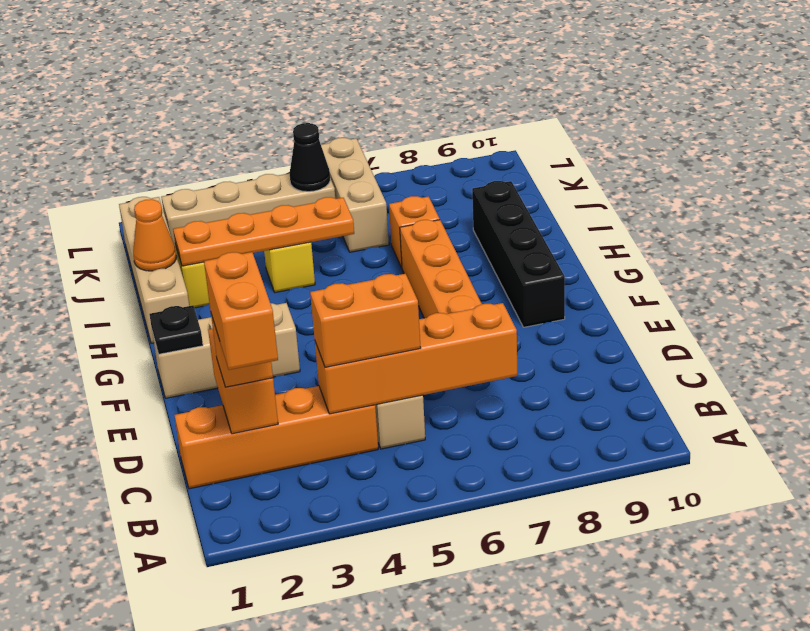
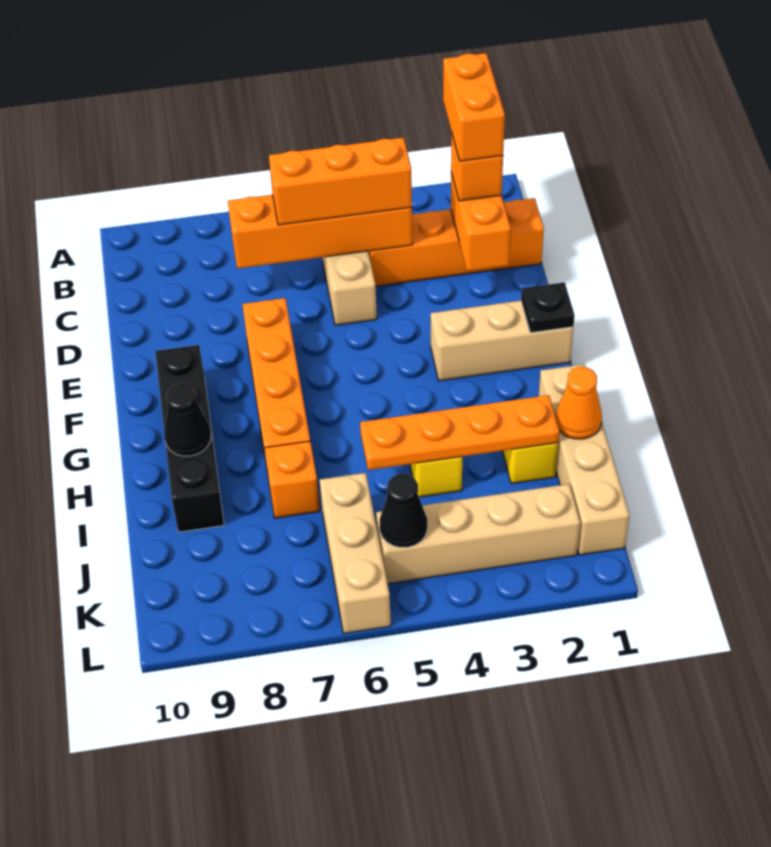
orange 1x2 brick [310,274,421,367] -> orange 1x3 brick [269,138,412,225]
none -> black 1x1 cone [164,384,211,456]

